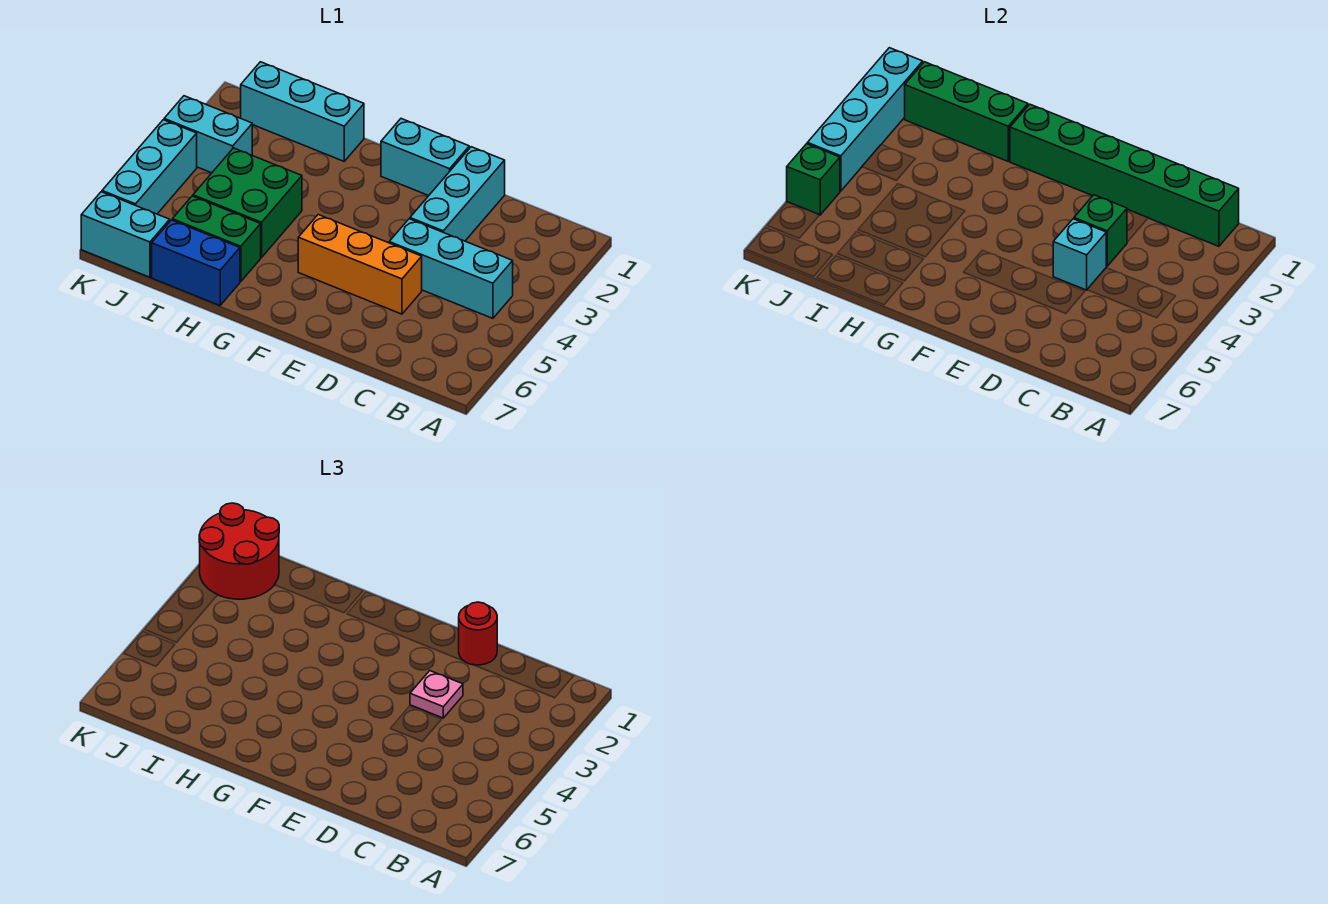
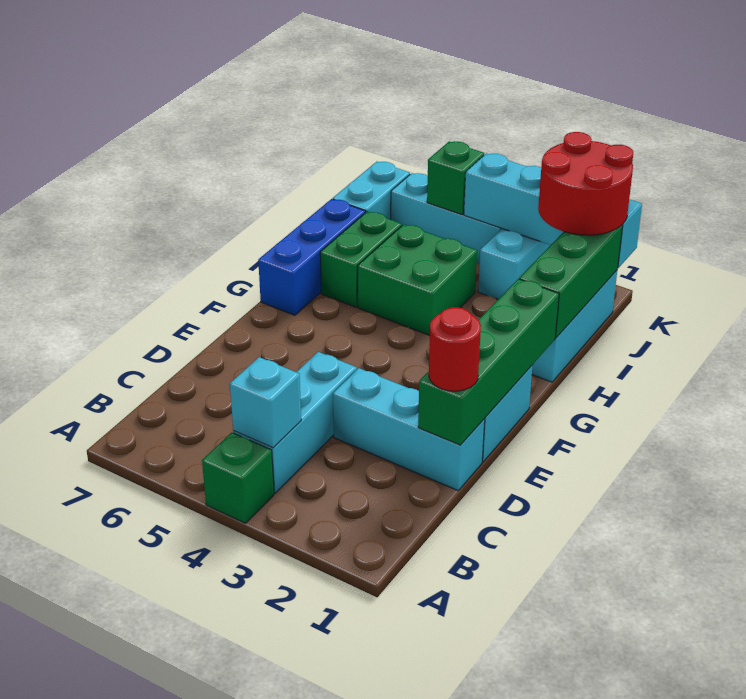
green 1x6 brick [1010,104,1239,246] -> green 1x4 brick [418,279,559,445]
green 1x1 brick [1074,195,1127,266] -> green 1x1 brick moved to [202,432,274,523]
pink 1x1 plate [410,671,463,718] -> none
cyan 1x1 brick [1053,219,1106,290] -> cyan 1x1 brick moved to [230,357,301,448]
orange 1x3 brick [298,215,422,314] -> none
blue 1x2 brick [152,220,240,306] -> blue 1x3 brick [258,199,365,315]

